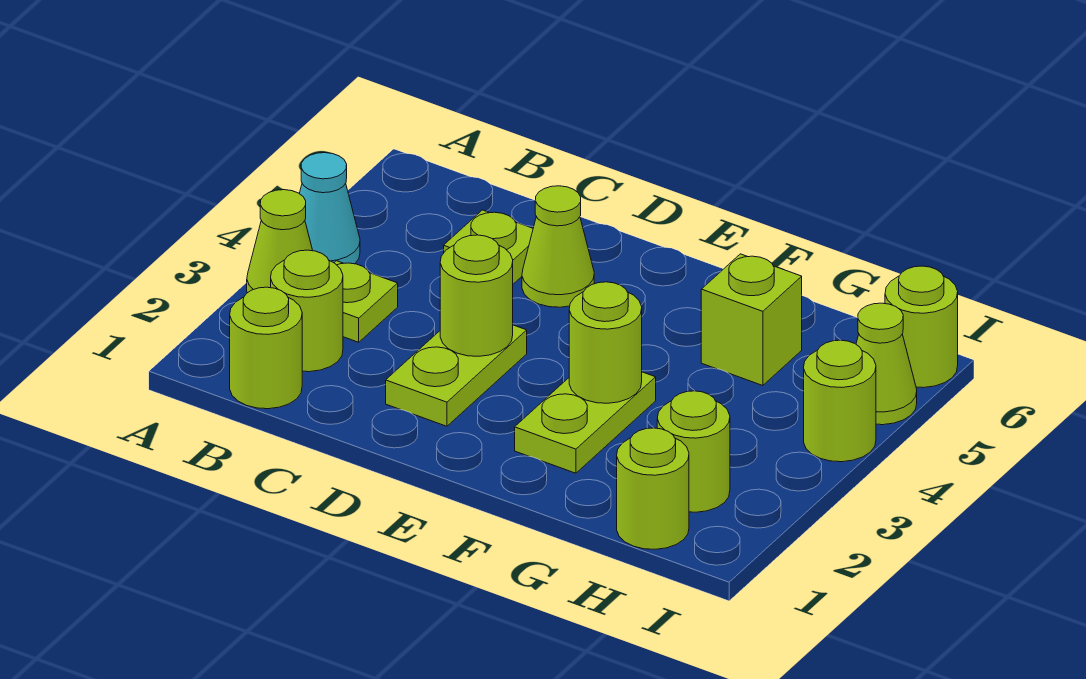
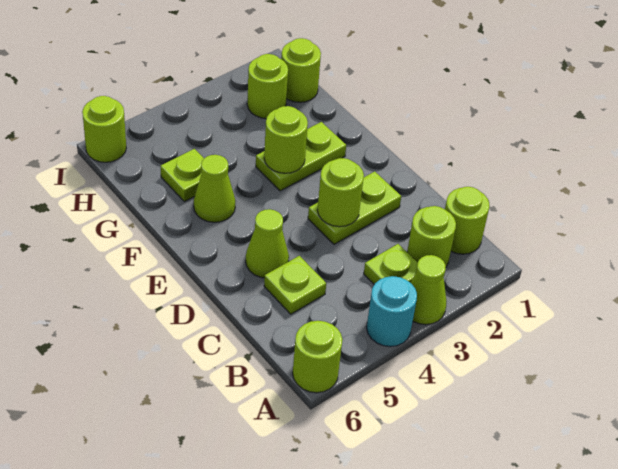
cyan 1x1 cone [299,153,360,264] -> cyan 1x1 round brick [367,276,417,347]
lime 1x1 brick [701,254,802,386] -> lime 1x1 plate [161,149,204,202]
lime 1x1 round brick [804,340,876,462] -> lime 1x1 round brick moved to [293,321,343,393]
lime 1x1 cone [856,303,917,425] -> lime 1x1 cone moved to [194,155,235,222]

